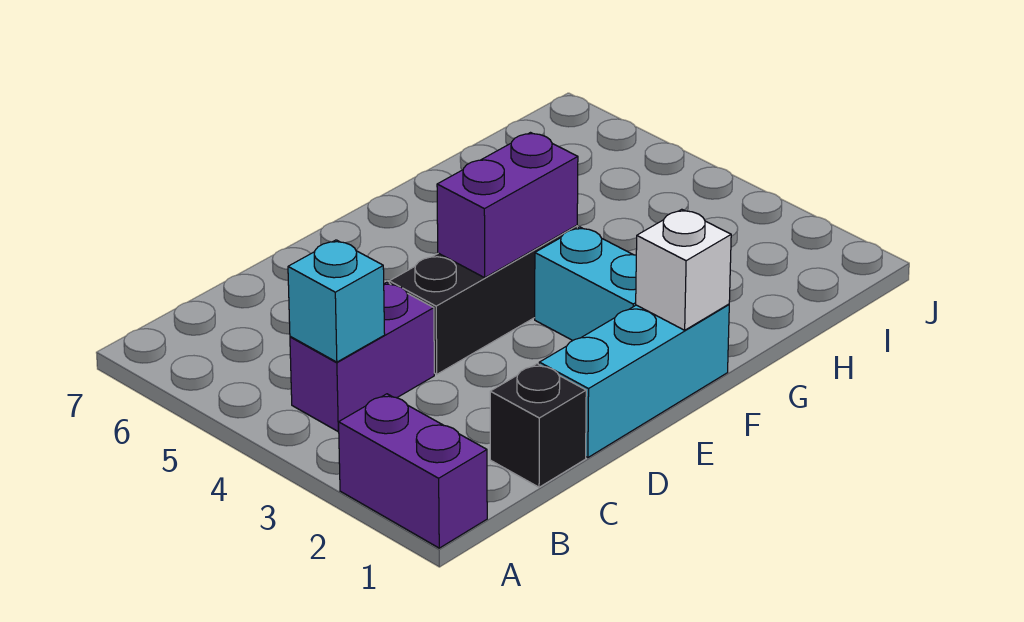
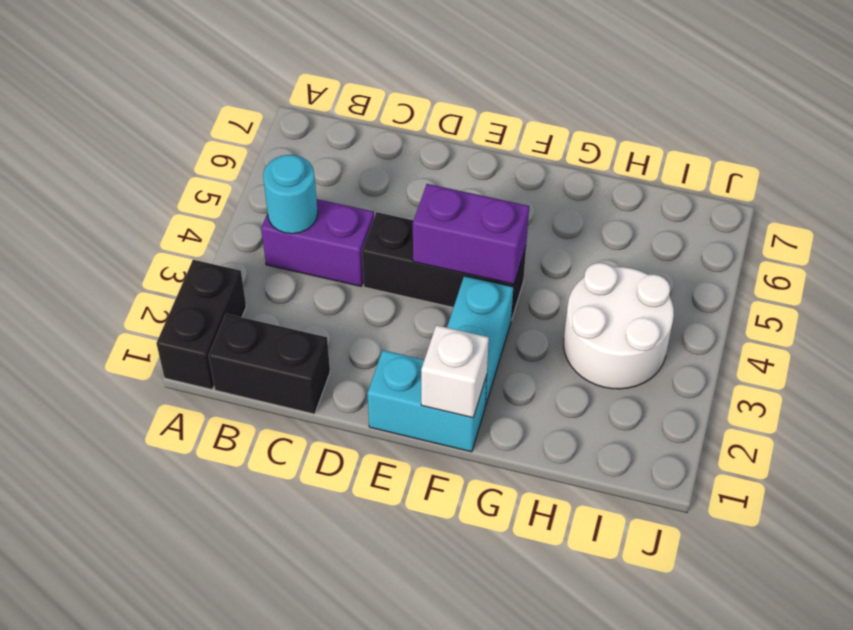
purple 1x2 brick [338,394,487,548] -> black 1x2 brick [156,260,246,389]
cyan 1x1 brick [288,240,385,362] -> cyan 1x1 round brick [263,155,318,234]
black 1x1 brick [490,364,586,487] -> black 1x2 brick [208,314,330,414]
cyan 1x3 brick [539,304,729,458] -> cyan 1x2 brick [367,350,487,452]
none -> white 2x2 round brick [564,263,674,389]

